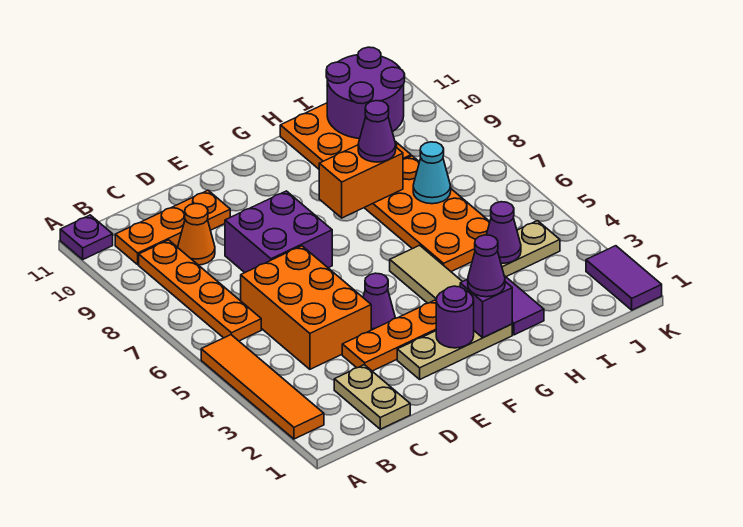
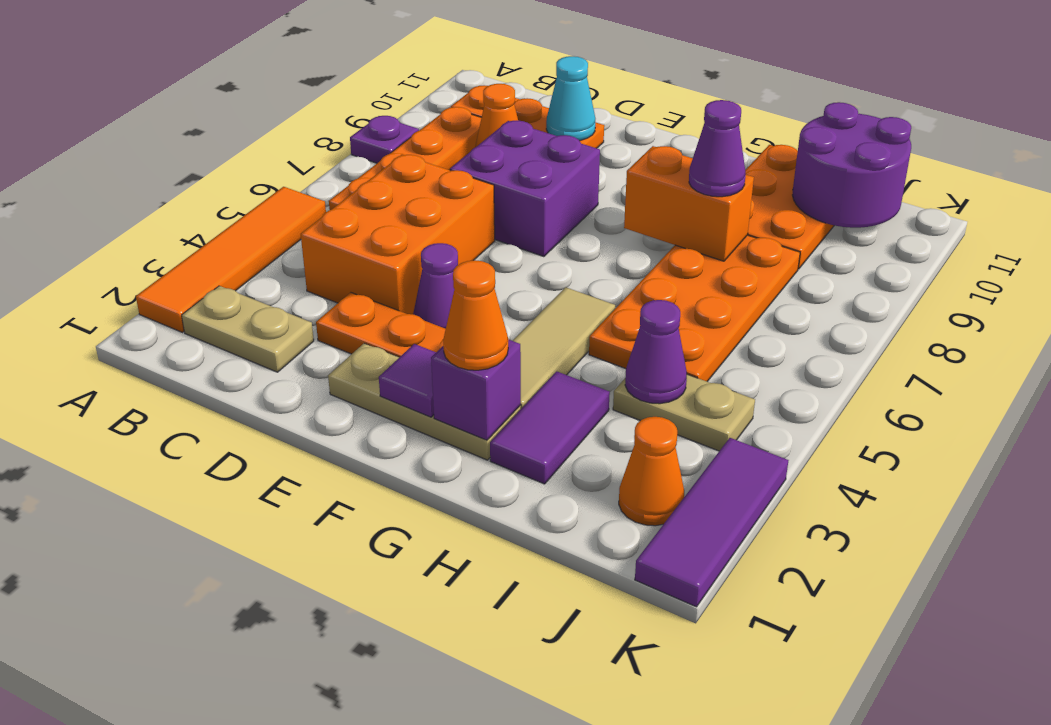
purple 1x1 plate [60,215,113,259] -> purple 1x1 plate moved to [350,116,419,163]
tan 1x2 plate [334,365,410,429] -> tan 1x2 plate turned to [182,286,314,372]
purple 1x1 round brick [436,286,474,348] -> purple 1x1 tile [379,344,436,417]
purple 1x1 cone [468,235,505,297] -> orange 1x1 cone [443,260,508,370]
cyan 1x1 cone [413,142,451,204] -> cyan 1x1 cone moved to [546,56,595,141]
none -> orange 1x1 cone [619,417,684,526]
purple 1x2 tile [586,246,662,310] -> purple 1x3 tile [635,438,788,607]

